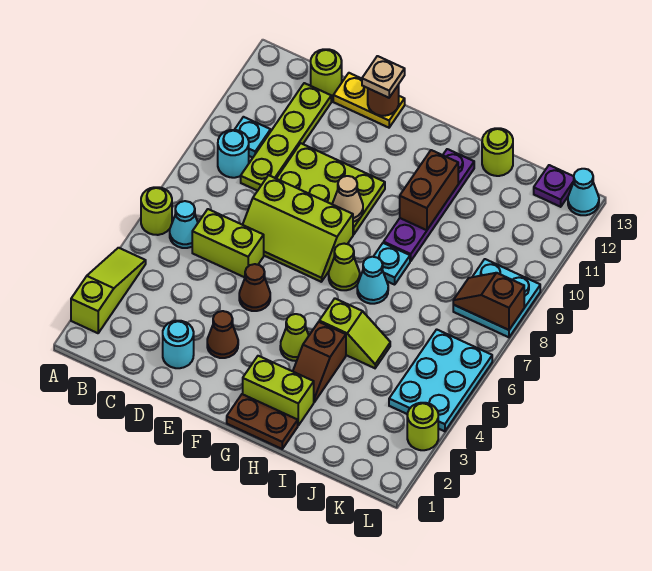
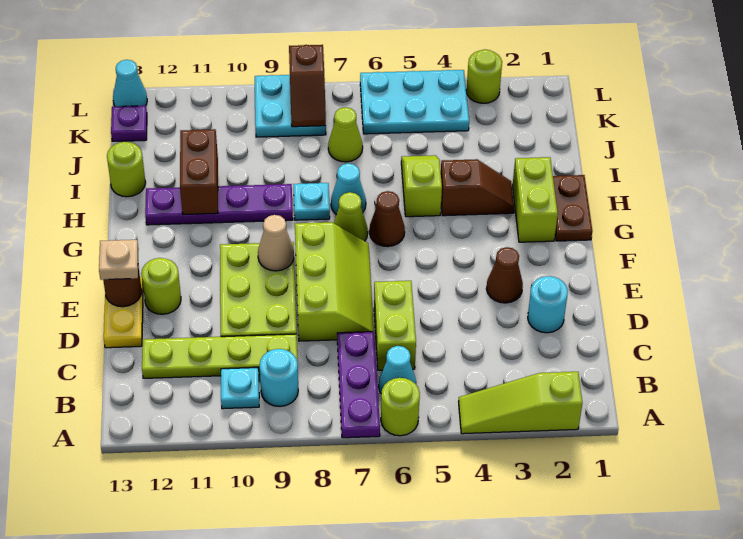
none -> purple 1x3 plate [337,332,380,438]
lime 1x1 round brick [311,49,342,96] -> lime 1x1 round brick moved to [141,258,181,314]
brown 1x1 cone [239,264,270,311] -> brown 1x1 cone moved to [369,191,405,247]
lime 1x1 cone [280,314,309,361] -> lime 1x1 cone moved to [328,107,363,162]
brown 1x2 brick [400,150,458,230] -> brown 1x2 brick turned to [180,129,218,215]

